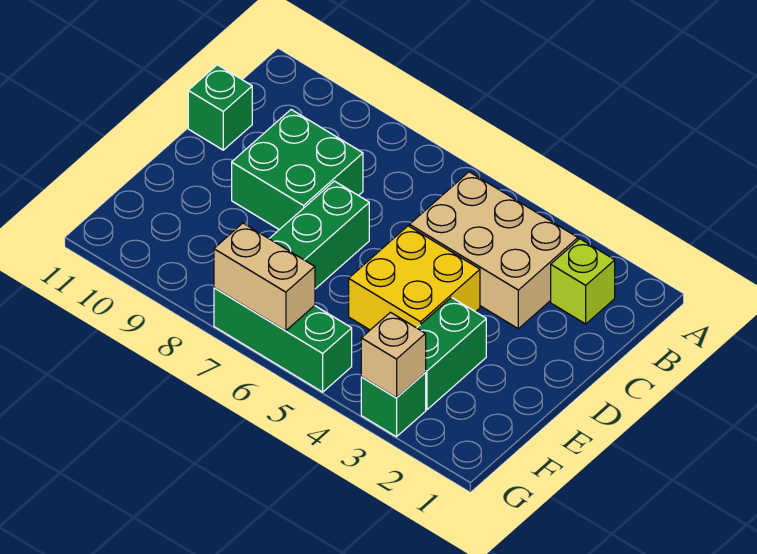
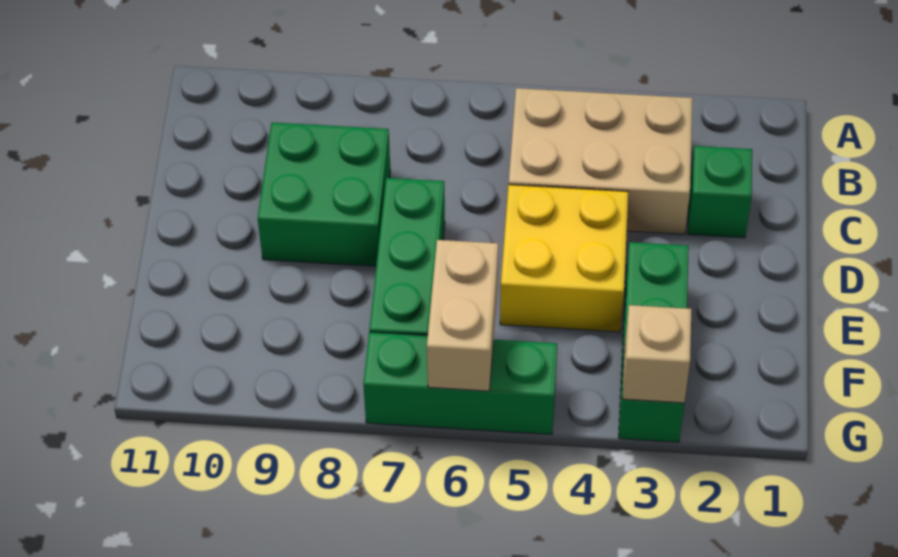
lime 1x1 brick [551,239,615,324] -> none
green 1x1 brick [188,65,252,150] -> green 1x1 brick moved to [688,146,752,238]
tan 1x2 brick [214,223,315,331] -> tan 1x2 brick turned to [427,240,498,391]

